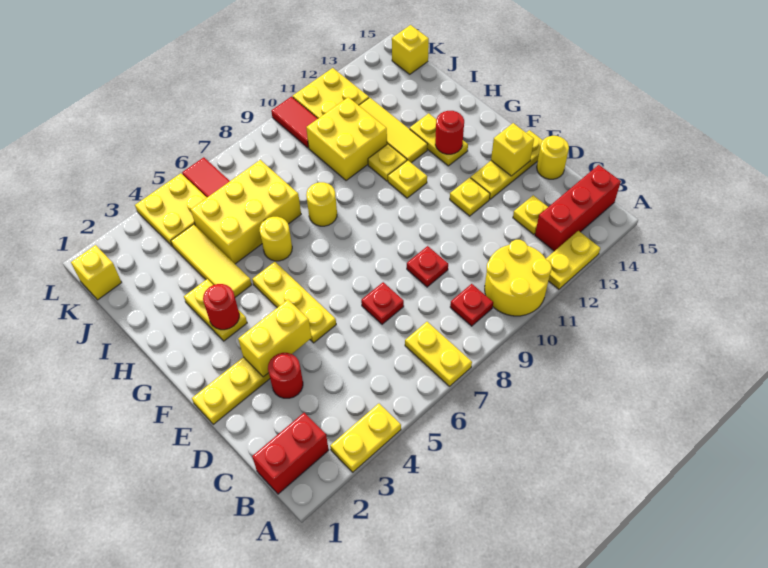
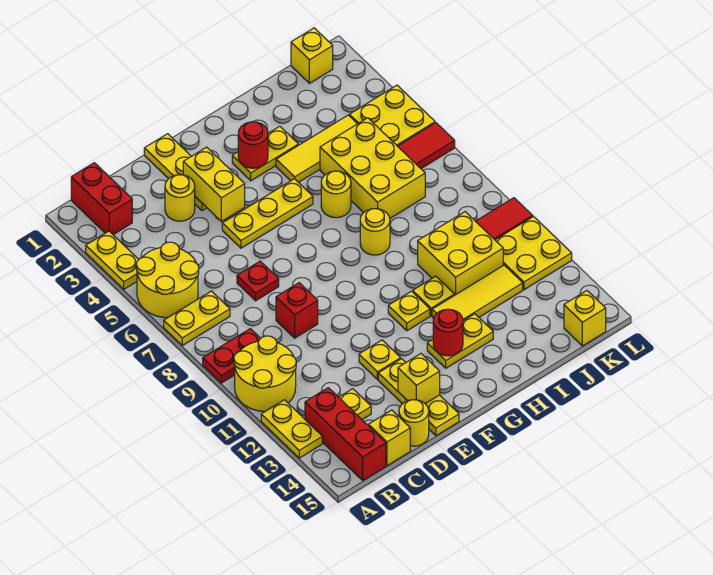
none -> yellow 2x2 round brick [136,242,199,318]
red 1x1 plate [450,284,493,326] -> red 1x2 plate [203,329,261,383]
none -> yellow 1x1 brick [369,410,410,466]
red 1x1 round brick [268,353,303,398] -> yellow 1x1 round brick [165,175,195,221]
red 1x1 plate [407,246,448,287] -> red 1x1 brick [276,283,318,338]

